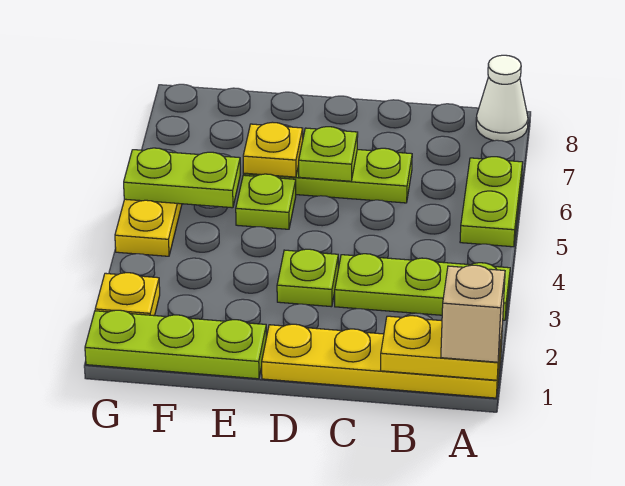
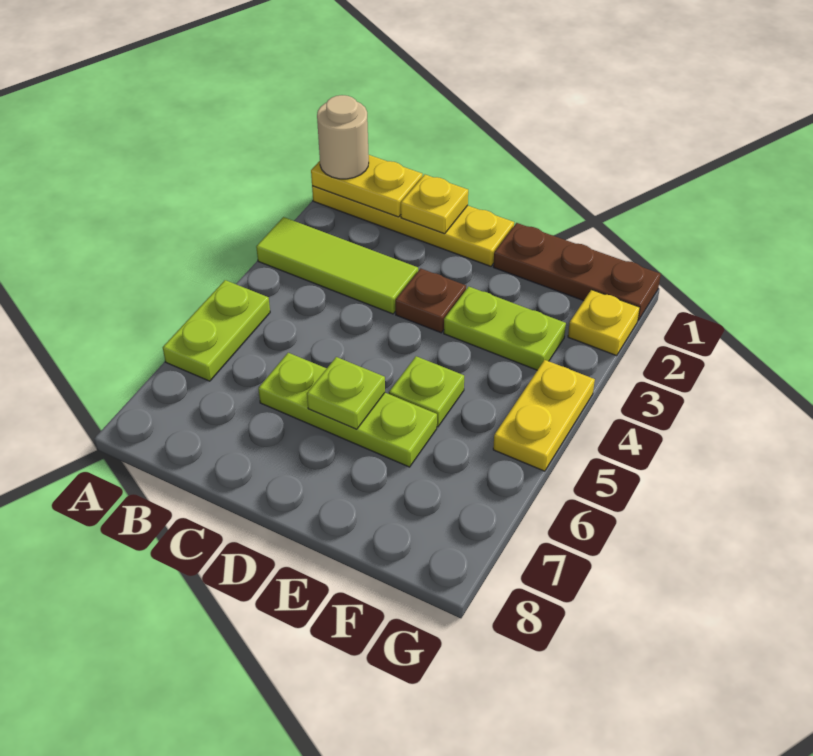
tan 1x1 brick [441,265,505,362] -> tan 1x1 round brick [317,95,369,179]
lime 1x3 plate [335,254,510,320] -> lime 1x3 tile [256,217,418,314]
white 1x1 cone [476,55,528,142] -> none
lime 1x1 plate [277,249,338,307] -> brown 1x1 plate [395,268,466,333]
lime 1x3 plate [85,310,266,379] -> brown 1x3 plate [493,223,661,320]
yellow 1x1 plate [243,122,303,177] -> yellow 1x1 plate moved to [401,175,468,234]
lime 1x2 plate [124,148,240,208] -> lime 1x2 plate moved to [444,287,566,370]

